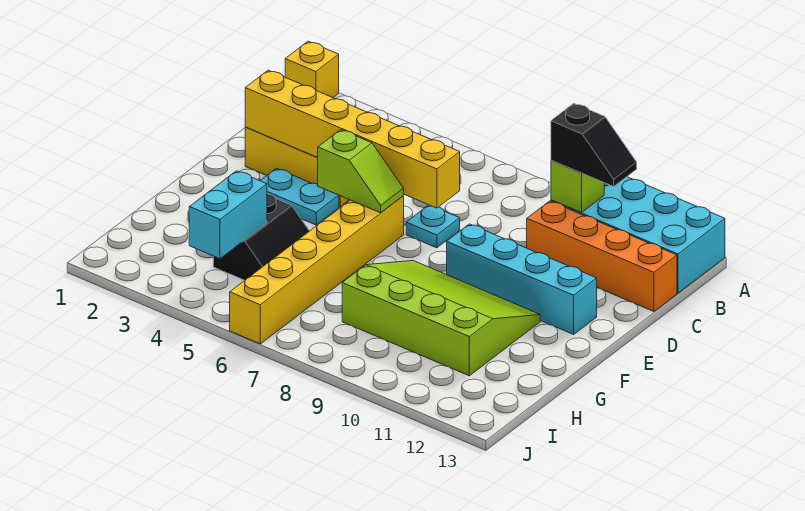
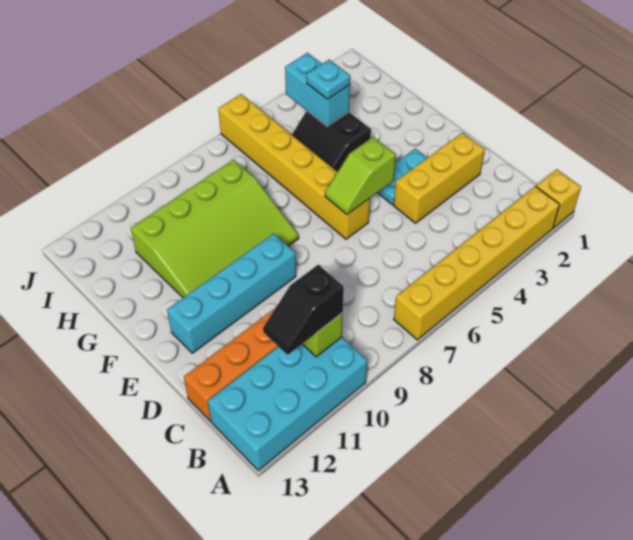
yellow 1x6 brick [245,70,460,208] -> yellow 1x6 brick moved to [394,186,560,340]
cyan 1x1 plate [406,205,460,248] -> cyan 1x1 plate moved to [306,60,350,99]

